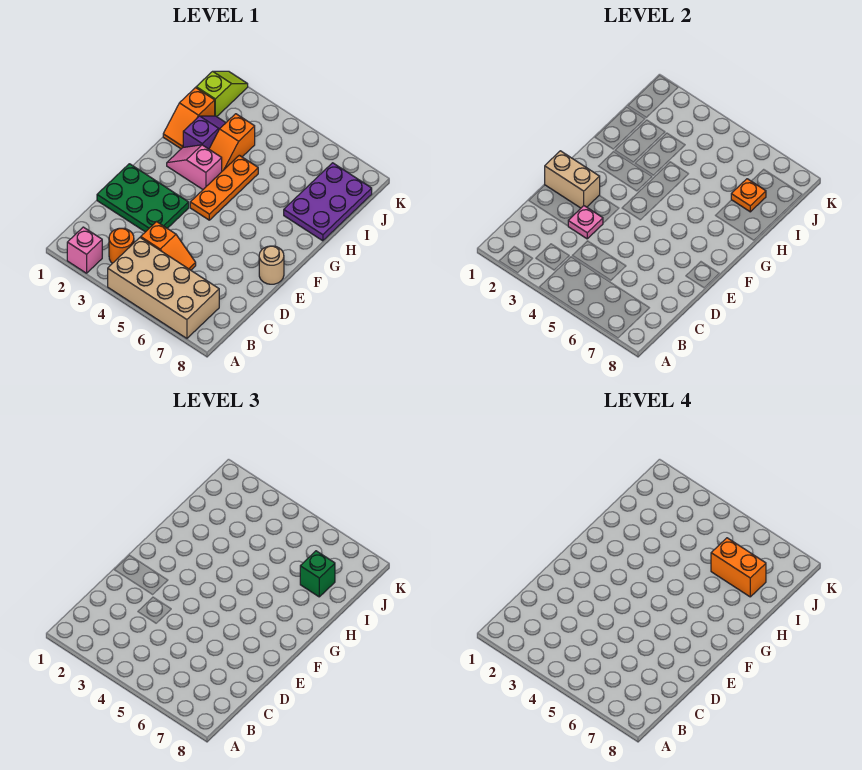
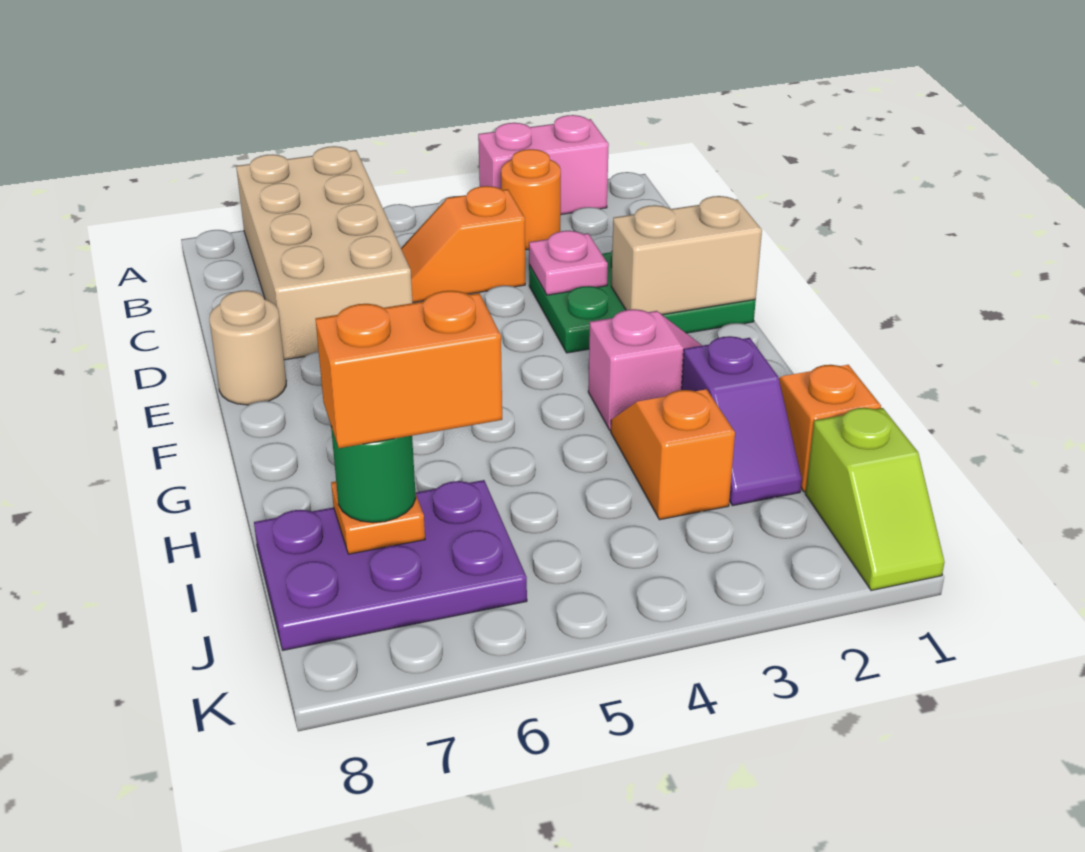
pink 1x1 brick [67,227,102,273] -> pink 1x2 brick [478,115,609,214]
tan 2x4 brick [108,238,219,338] -> tan 2x4 brick turned to [236,146,412,360]
orange 1x3 plate [190,155,258,220] -> none
purple 2x3 plate [284,163,372,241] -> purple 2x3 plate turned to [254,480,527,650]
green 1x1 brick [300,551,335,597] -> green 1x1 round brick [331,427,416,523]

